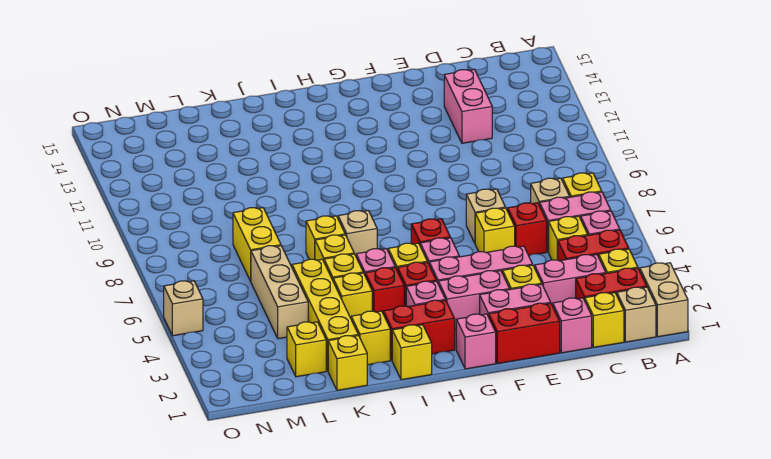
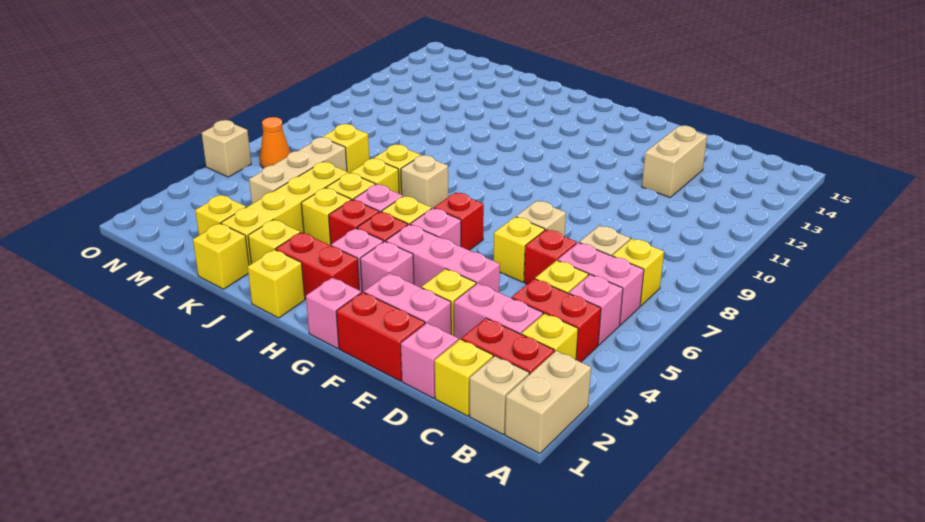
pink 1x2 brick [444,69,492,143] -> tan 1x2 brick [642,126,707,197]
pink 1x2 brick [438,271,510,330] -> pink 1x1 brick [360,241,414,292]
yellow 1x2 brick [233,208,281,281] -> yellow 1x1 brick [323,124,369,173]
none -> orange 1x1 cone [260,117,290,168]

